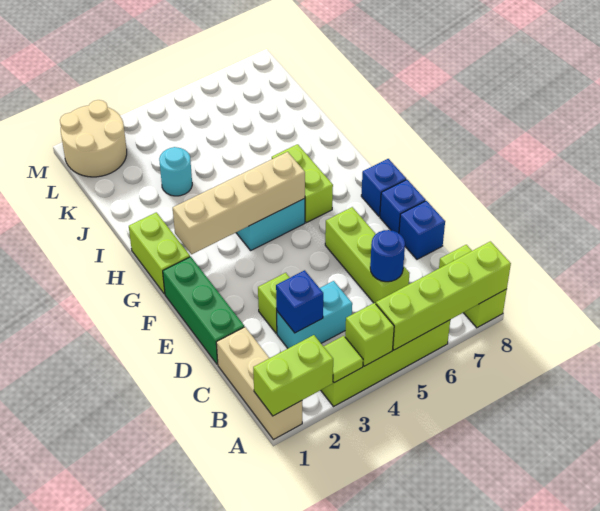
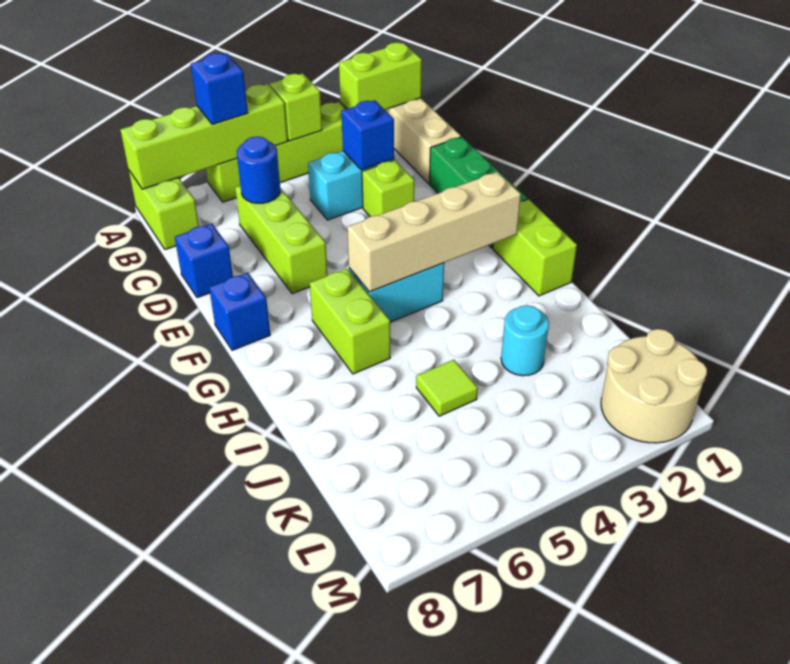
lime 1x1 tile [323,336,363,383] -> lime 1x1 tile moved to [416,360,478,416]
blue 1x1 brick [380,180,426,233] -> blue 1x1 brick moved to [191,53,248,124]

